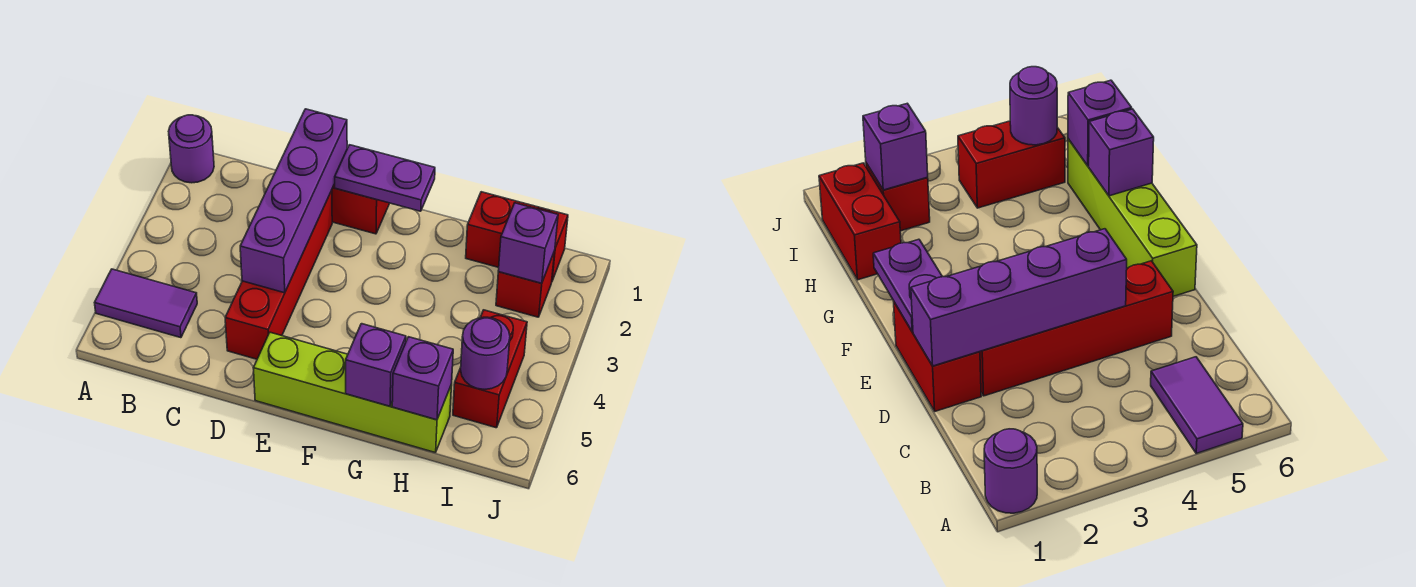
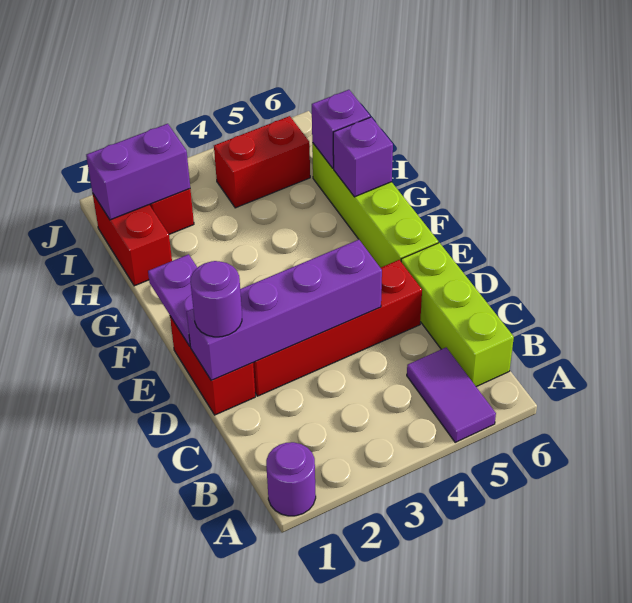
none -> lime 1x3 brick [401,243,514,387]
purple 1x1 brick [498,203,558,283] -> purple 1x2 brick [86,124,190,220]
purple 1x1 round brick [461,317,510,389] -> purple 1x1 round brick moved to [191,261,242,337]

